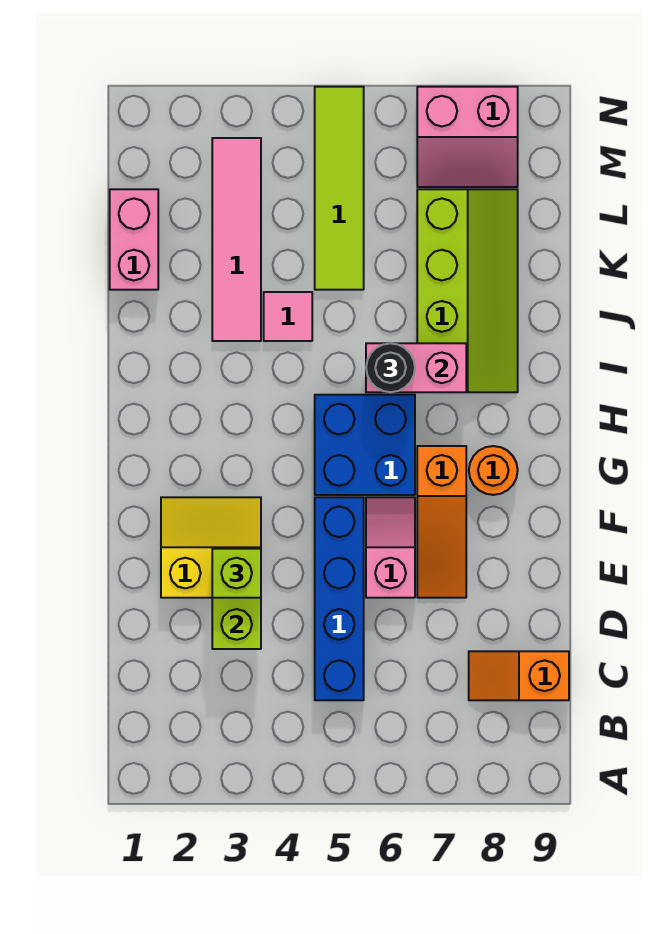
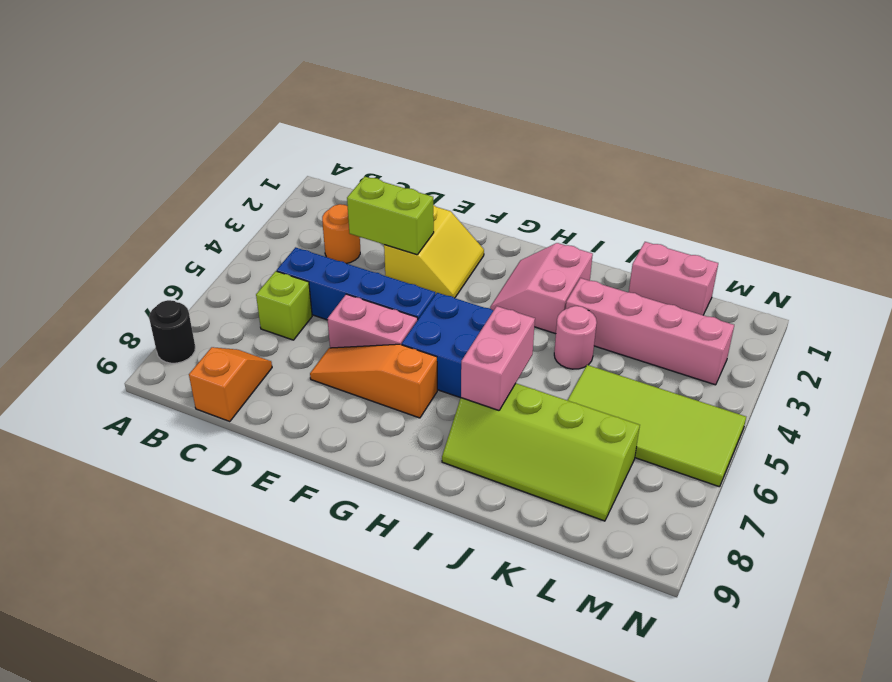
lime 1x1 brick [212,549,261,598] -> lime 1x1 brick moved to [256,271,312,340]
pink 1x2 slope [366,497,415,598] -> pink 1x2 brick [328,294,418,348]
orange 1x1 round brick [469,446,518,495] -> orange 1x1 round brick moved to [322,204,360,264]
black 1x1 round brick [366,343,415,392] -> black 1x1 round brick moved to [149,300,195,363]
pink 1x4 tile [212,138,261,341] -> pink 1x4 brick [566,278,734,385]
pink 1x1 tile [264,292,312,341] -> pink 1x1 round brick [554,306,597,369]
lime 1x4 tile [315,87,364,290] -> lime 2x4 tile [568,365,746,487]
pink 2x2 slope [417,87,518,187] -> pink 2x2 slope moved to [490,243,593,334]

